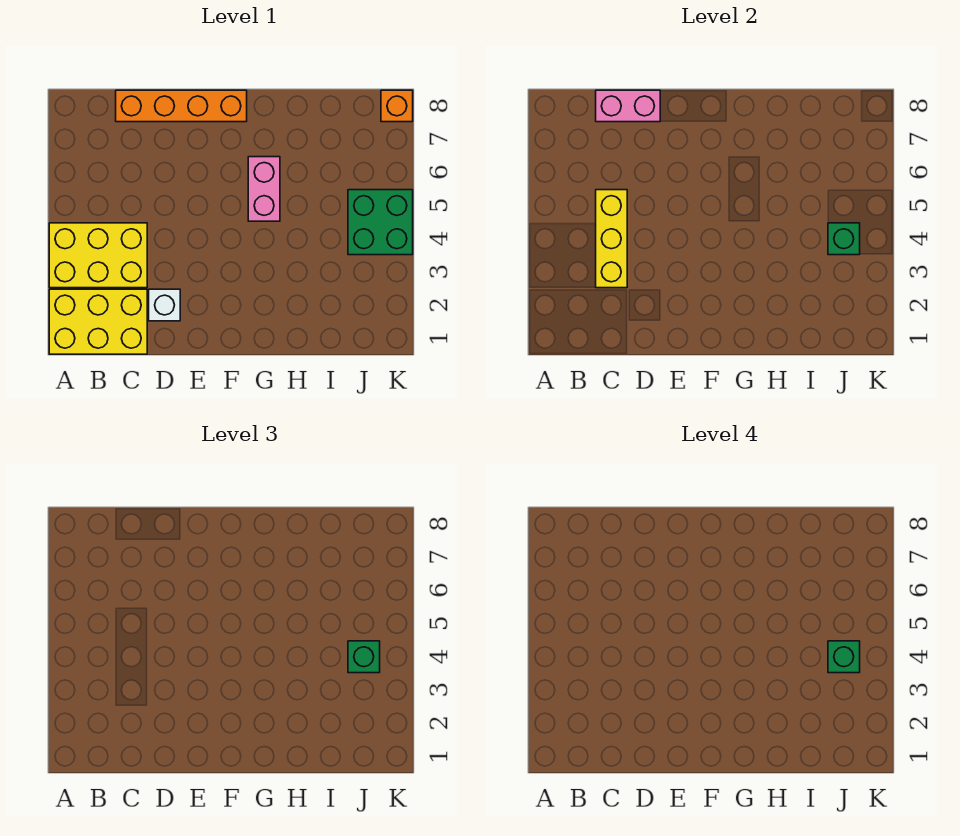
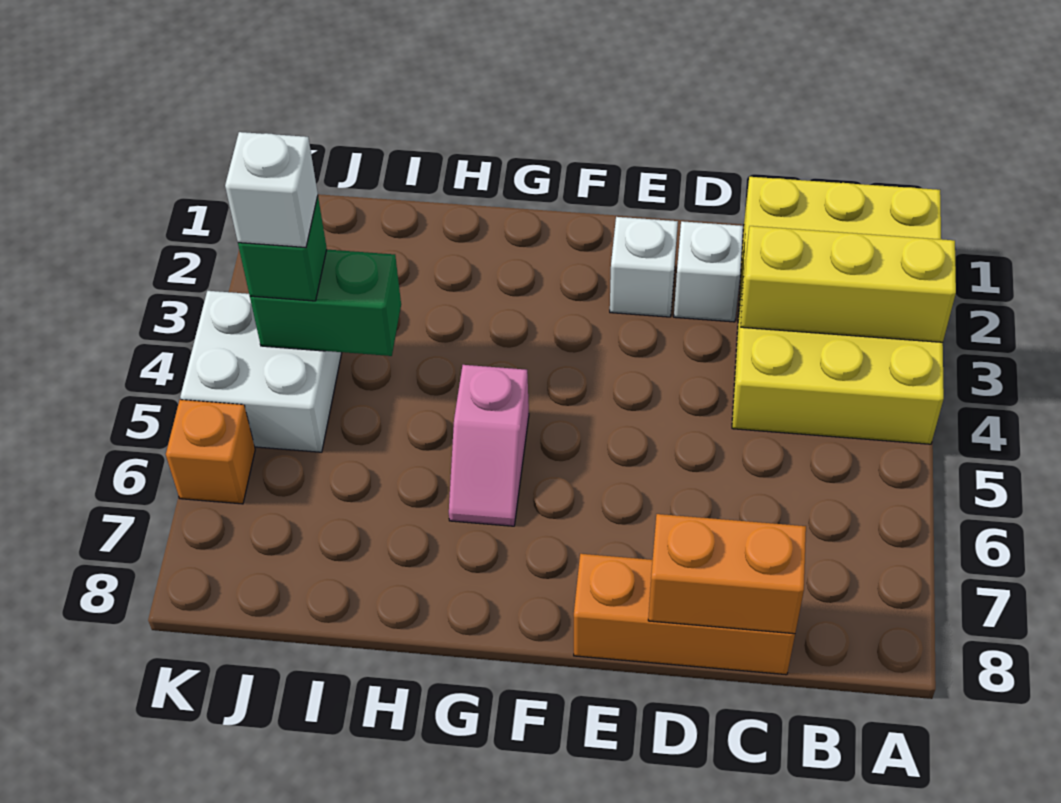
yellow 1x3 brick [596,190,627,288] -> yellow 1x3 brick turned to [741,226,956,342]
orange 1x4 brick [116,90,247,122] -> orange 1x3 brick [574,554,795,675]
pink 1x2 brick [596,90,660,122] -> orange 1x2 brick [648,514,806,634]
none -> white 1x1 brick [610,217,678,317]
pink 1x2 brick [248,157,280,221] -> pink 1x2 slope [449,365,529,526]
green 2x2 brick [348,190,413,255] -> white 2x2 brick [180,291,342,452]
green 1x1 brick [828,223,860,255] -> green 1x2 brick [250,250,401,356]
green 1x1 brick [828,641,860,673] -> white 1x1 brick [225,132,318,247]
orange 1x1 brick [381,90,413,122] -> orange 1x1 brick moved to [166,400,255,504]

